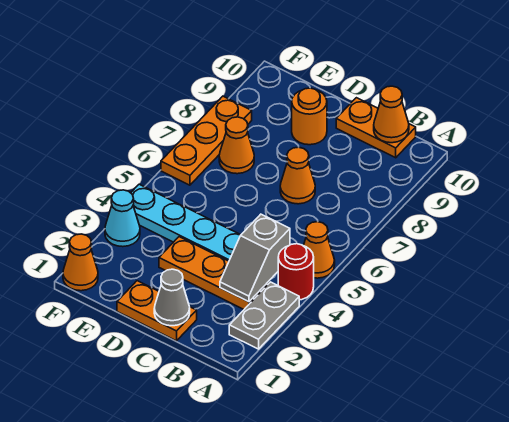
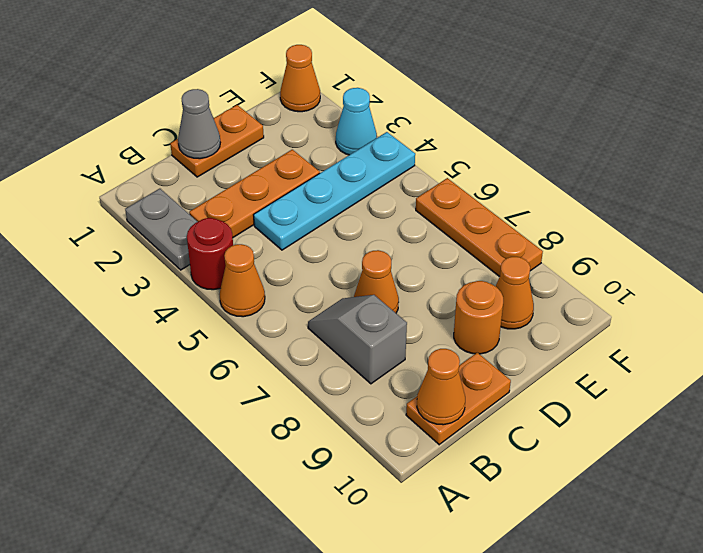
grey 1x2 slope [220,214,290,302] -> grey 1x2 slope moved to [308,295,407,384]
orange 1x1 cone [219,117,254,174] -> orange 1x1 cone moved to [496,257,534,329]

